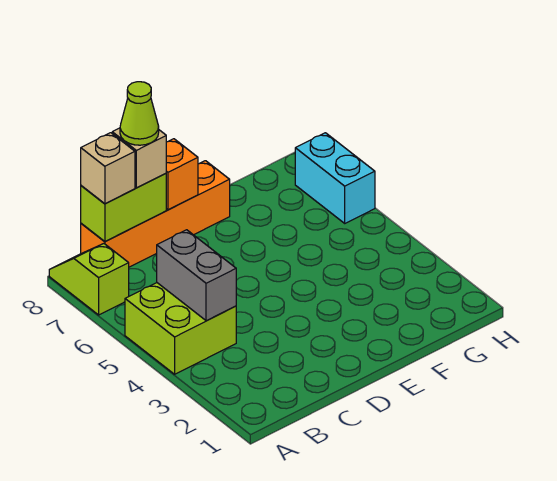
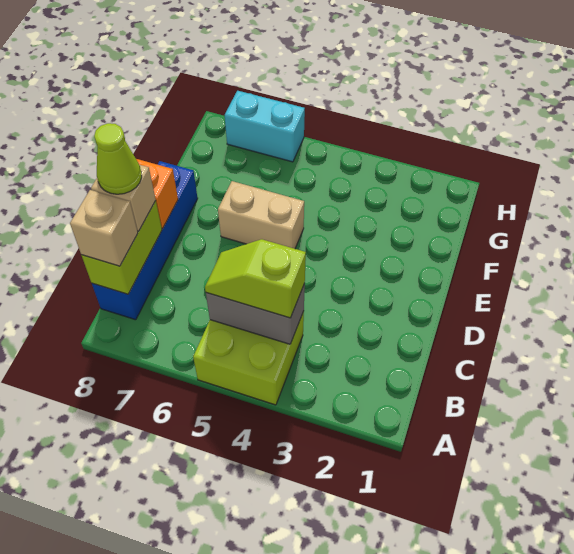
lime 1x2 slope [49,244,129,315] -> lime 1x2 slope moved to [205,239,306,318]
orange 1x4 brick [81,161,230,267] -> blue 1x4 brick [92,161,198,320]
none -> tan 1x2 brick [218,181,304,249]

